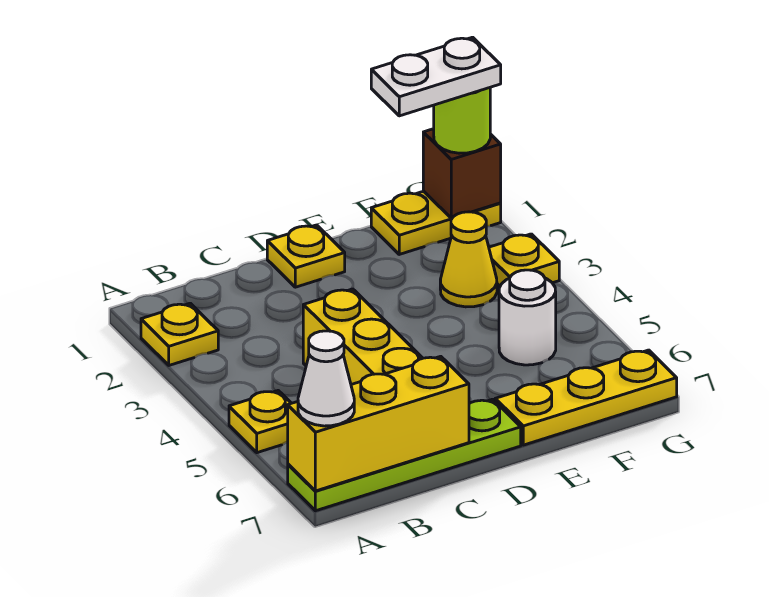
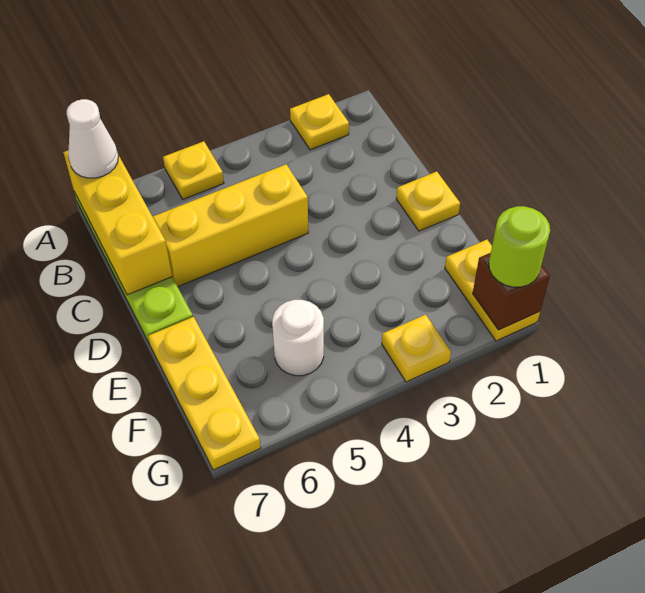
white 1x2 plate [371,37,501,116] -> none
yellow 1x1 cone [440,212,497,307] -> none

